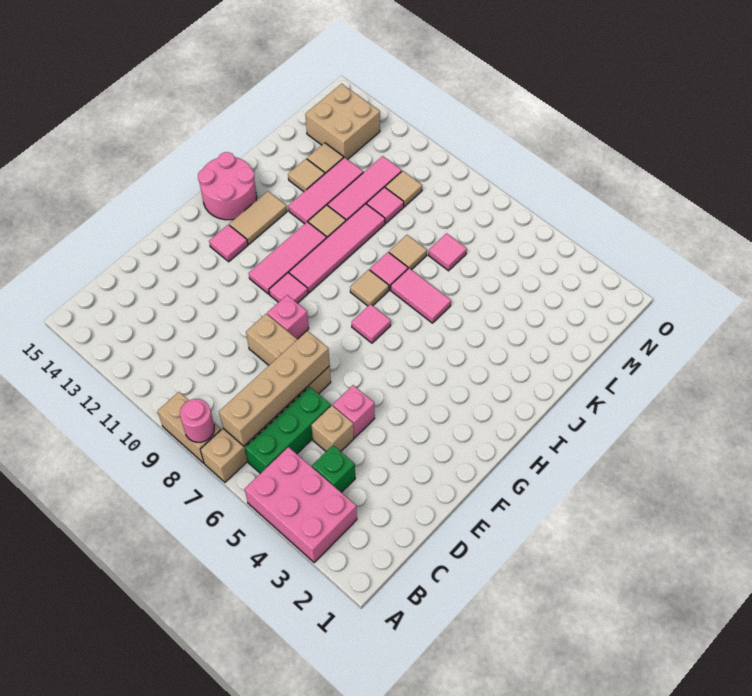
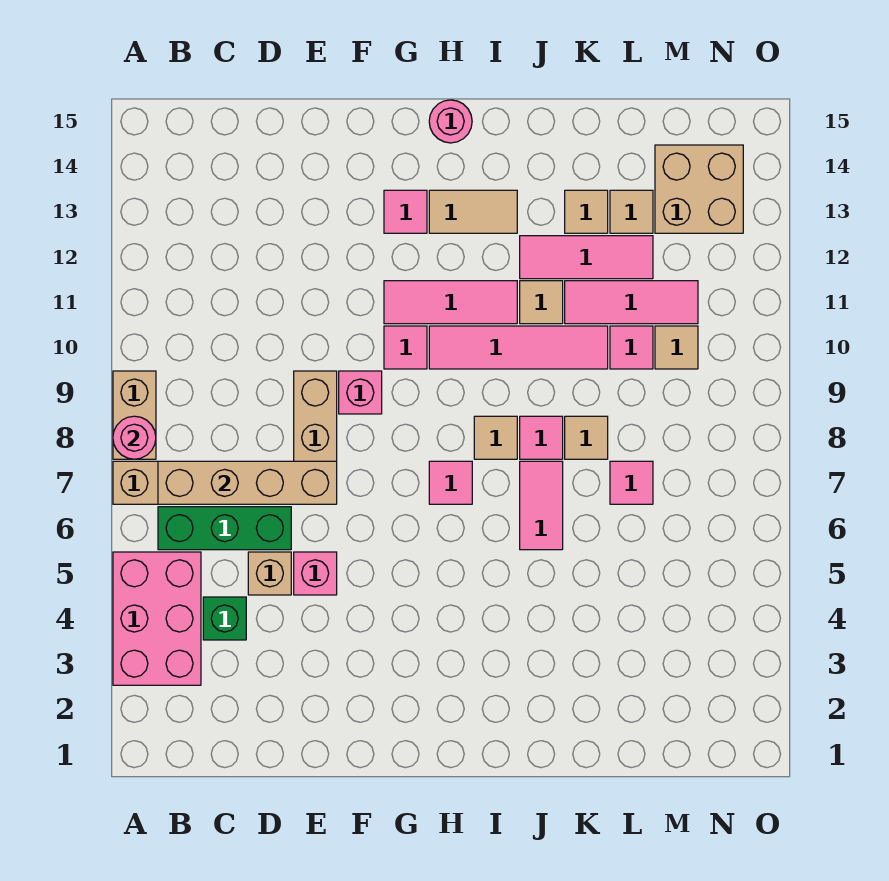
pink 2x2 round brick [198,152,257,220] -> pink 1x1 round brick [429,100,472,143]

